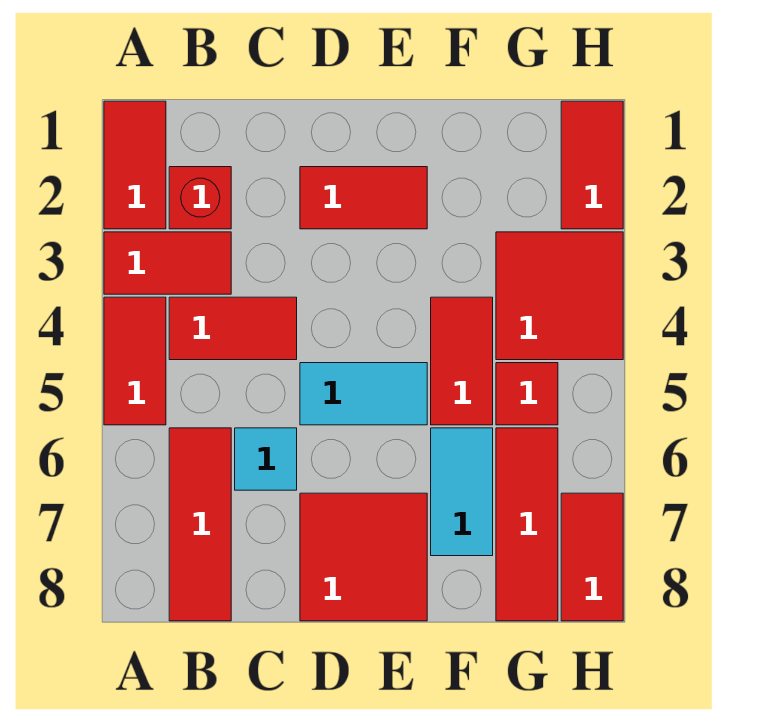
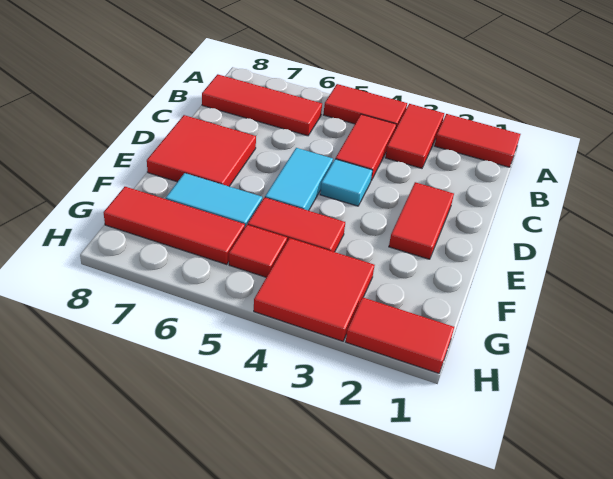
red 1x1 brick [169,167,231,229] -> none
cyan 1x1 tile [235,428,297,490] -> cyan 1x1 tile moved to [320,159,372,206]
red 1x2 tile [561,493,623,621] -> none

